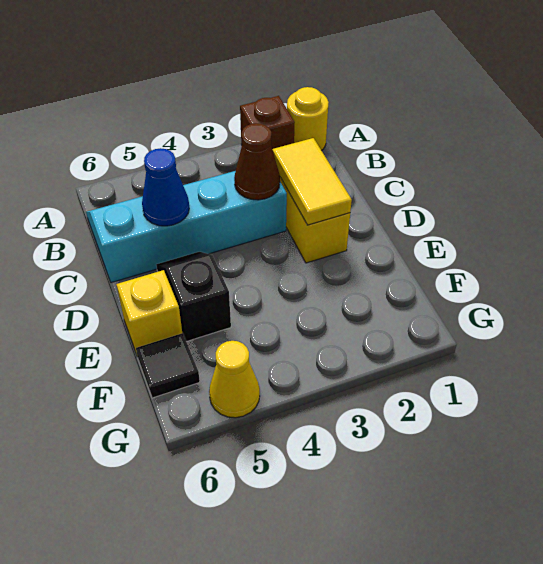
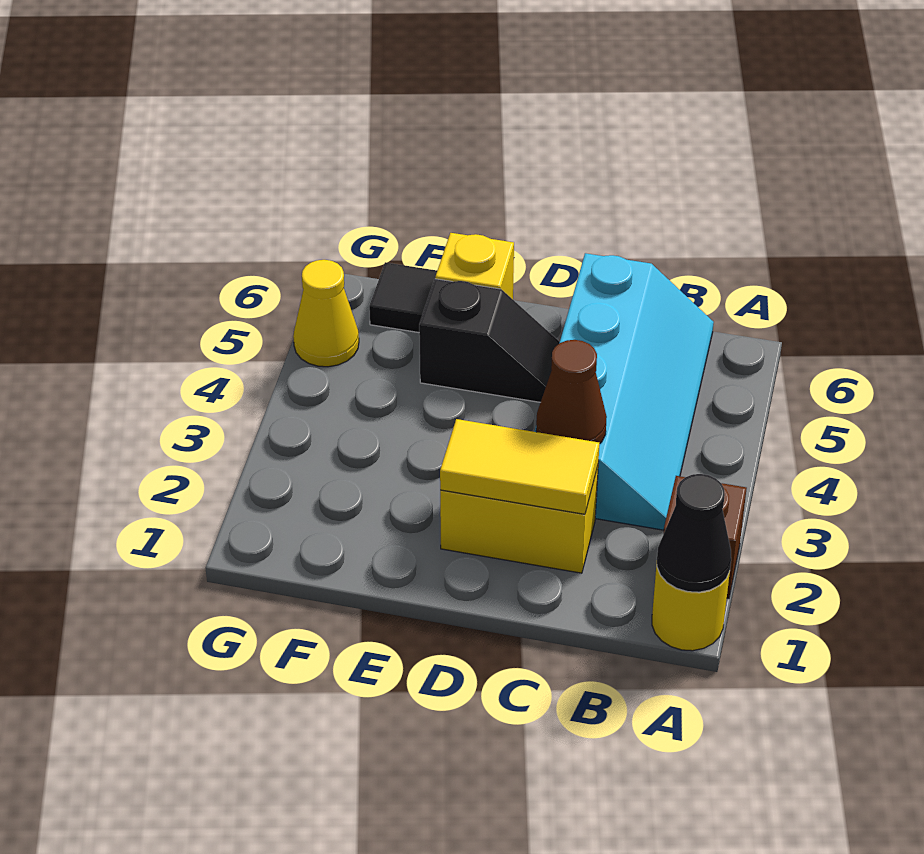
none -> black 1x1 cone [657,474,731,592]
blue 1x1 cone [142,148,189,226] -> none

